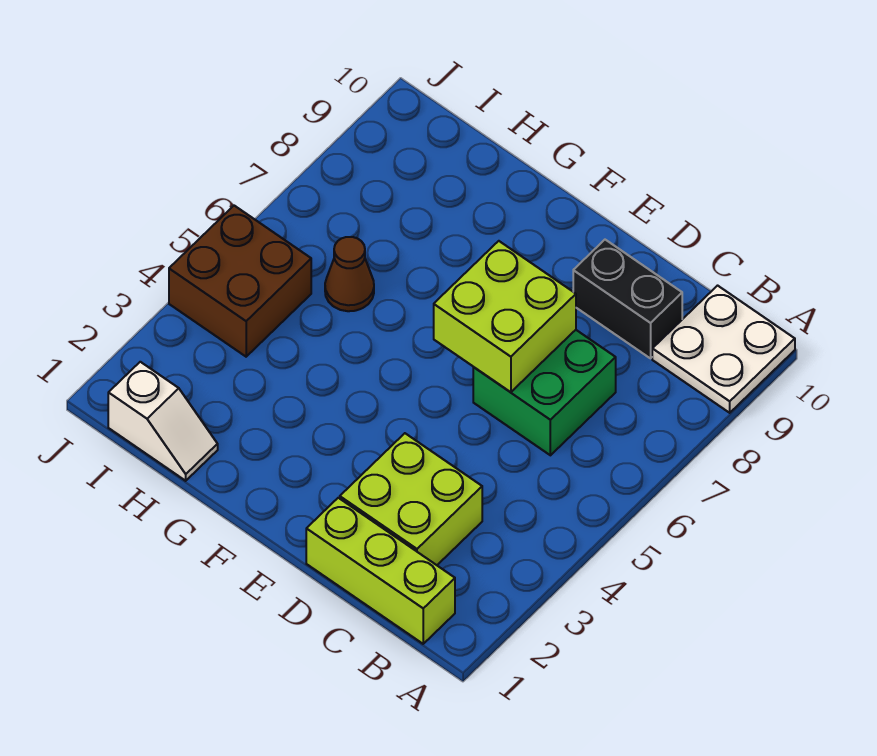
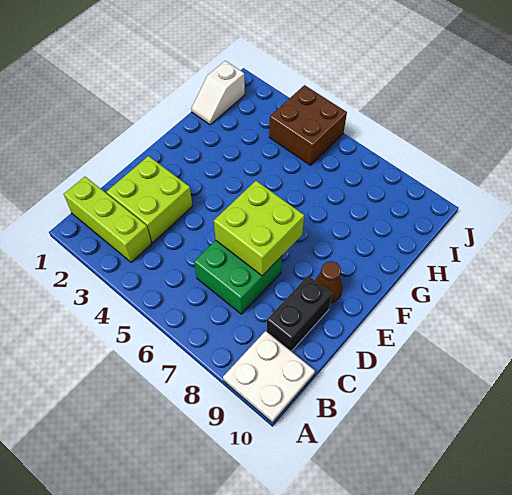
lime 1x3 brick [306,498,455,644] -> lime 1x3 brick turned to [64,177,152,262]
brown 1x1 cone [325,237,374,311] -> brown 1x1 cone moved to [315,261,342,303]

